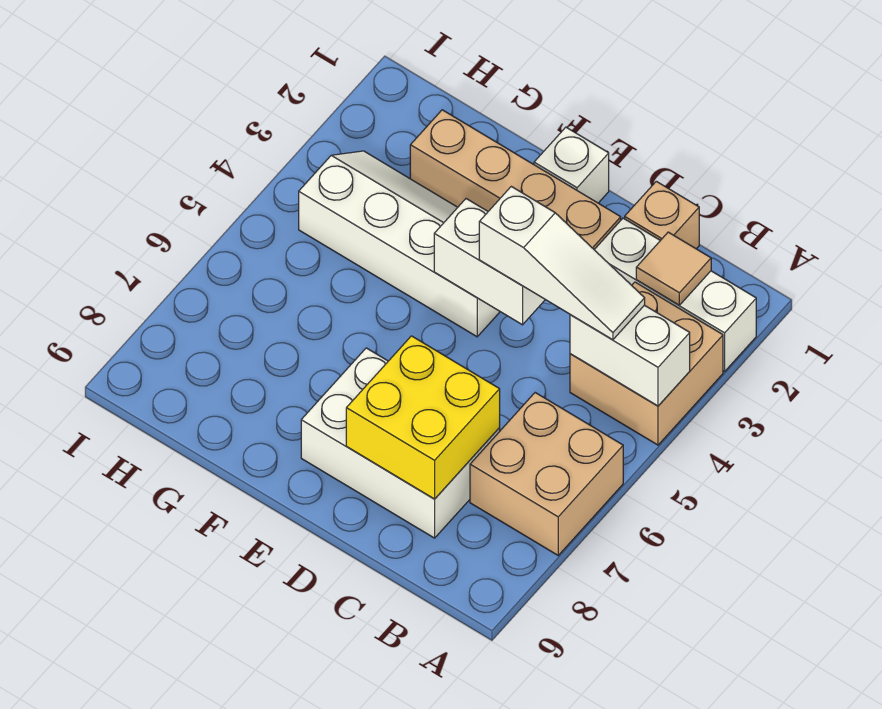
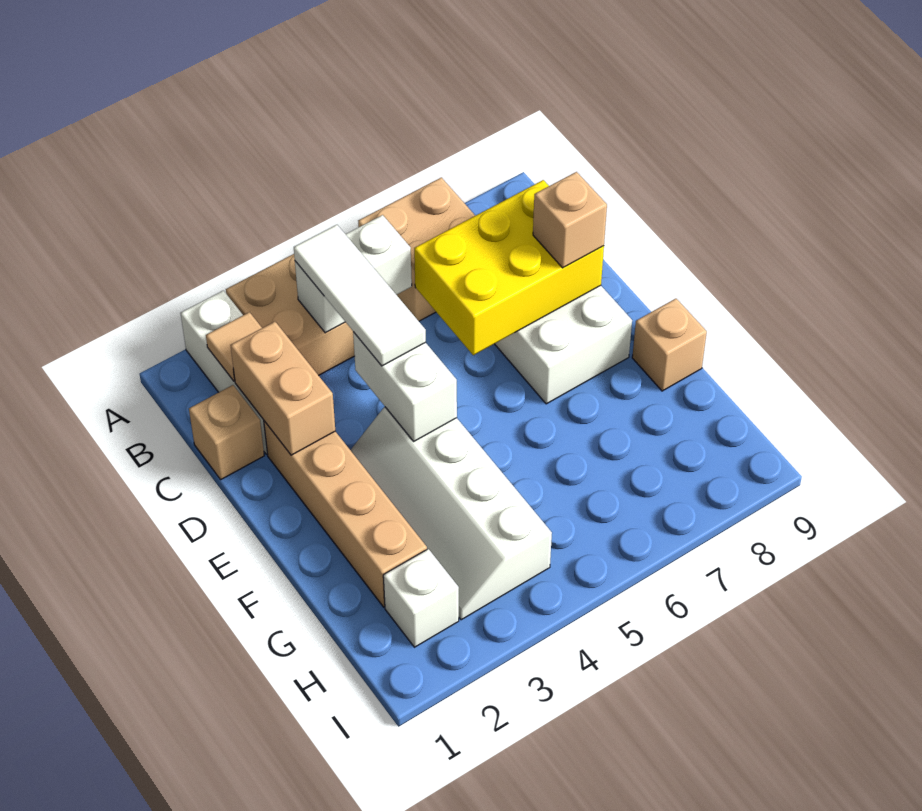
white 1x2 brick [570,305,690,406] -> white 1x2 brick turned to [295,215,412,333]
white 1x3 slope [479,186,645,340] -> white 1x3 tile [294,225,426,366]
none -> tan 1x2 brick [230,322,335,455]
yellow 2x2 brick [346,336,500,499] -> yellow 2x3 brick [414,180,604,355]
none -> tan 1x1 brick [533,172,607,268]
white 1x1 brick [534,127,609,203] -> white 1x1 brick moved to [383,549,459,647]
none -> tan 1x1 brick [632,299,707,391]

